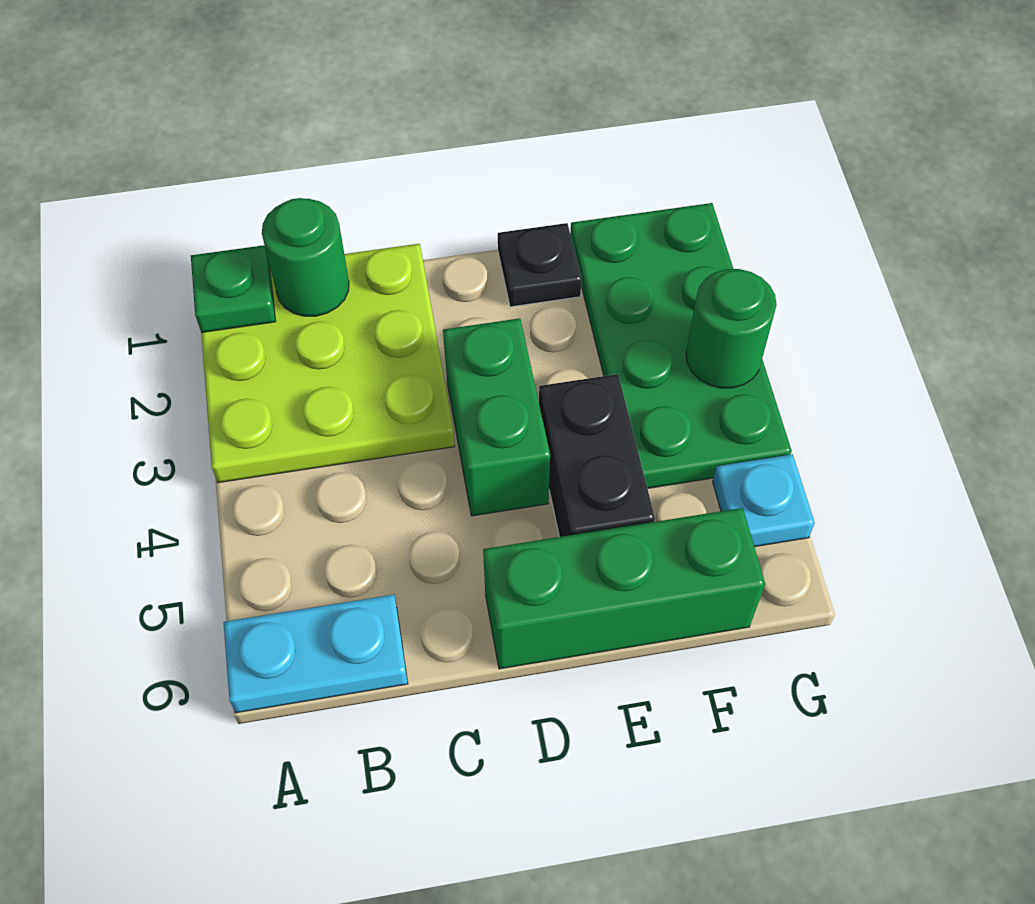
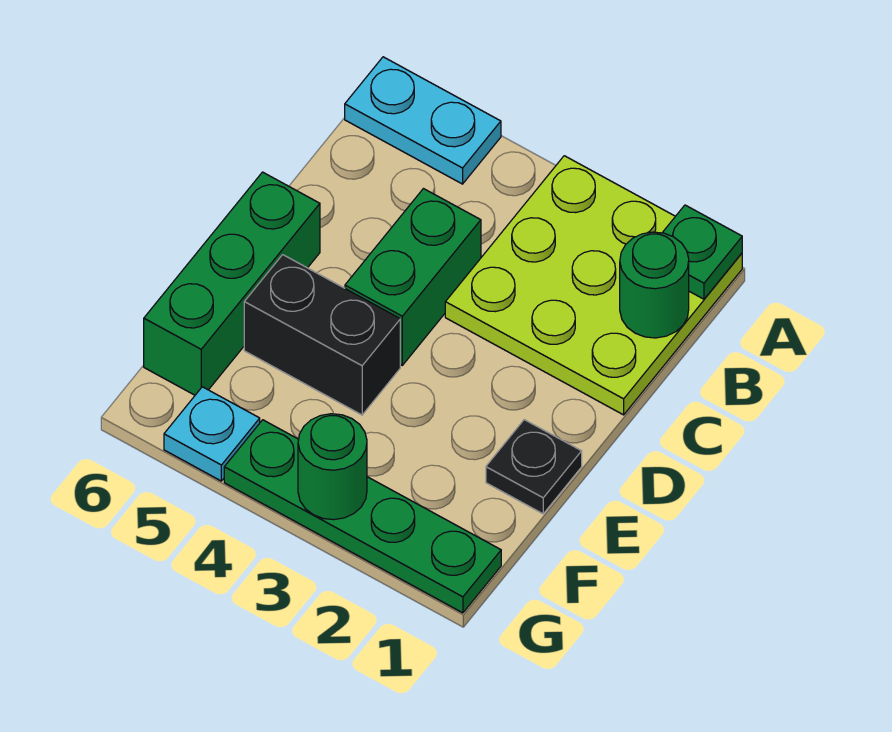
cyan 1x2 plate [223,595,408,713] -> cyan 1x2 plate turned to [345,57,501,184]
green 1x2 brick [443,318,550,516] -> green 1x2 brick turned to [345,189,481,365]
green 2x4 plate [570,203,792,488] -> green 1x4 plate [224,420,501,613]

